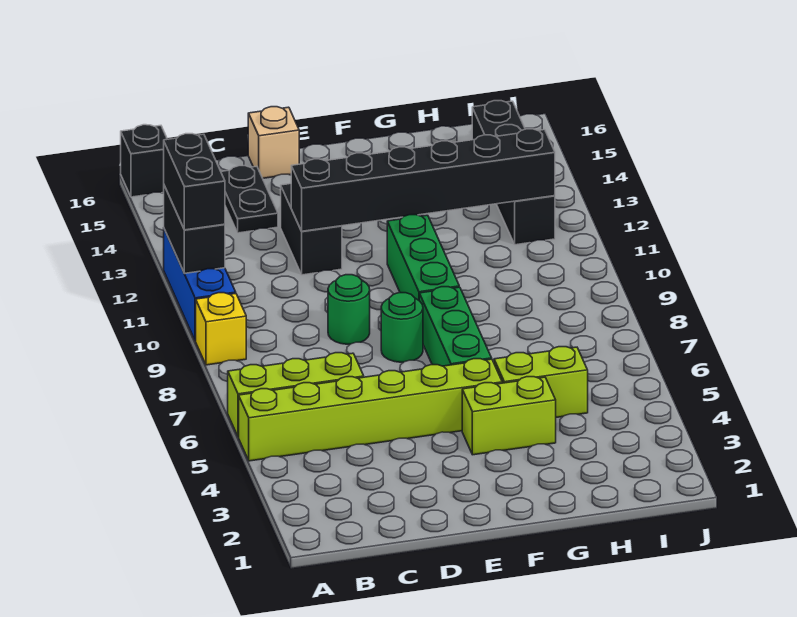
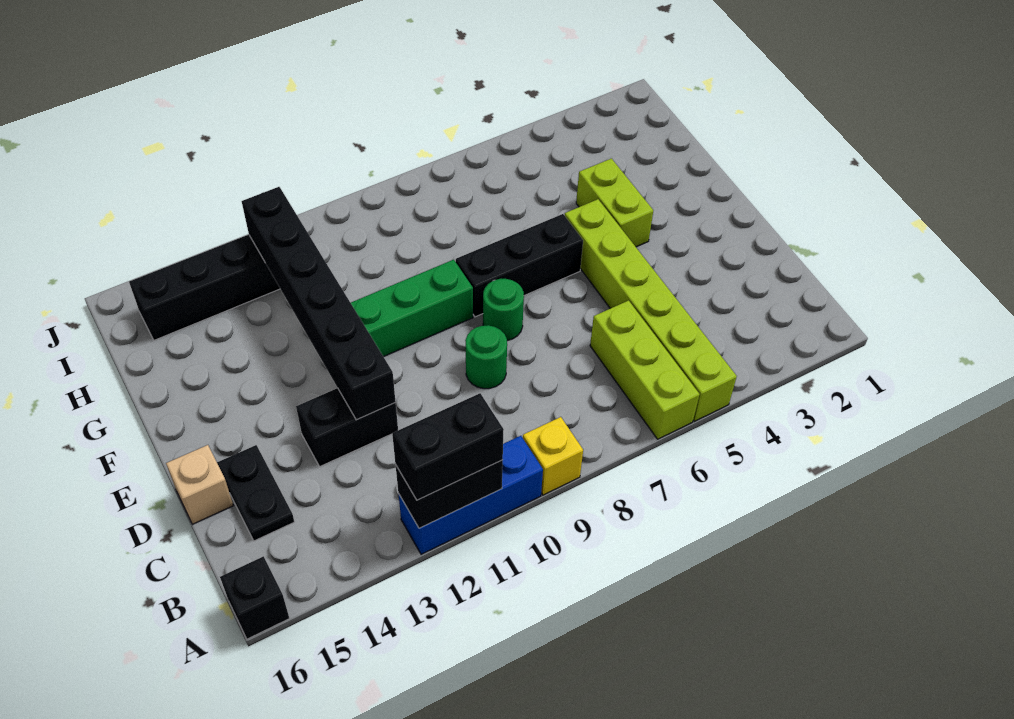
black 1x2 plate [221,166,278,233] -> black 1x2 plate turned to [217,445,294,541]
green 1x3 brick [419,287,492,366] -> black 1x3 brick [456,214,583,317]
lime 1x2 brick [494,347,588,417] -> none

